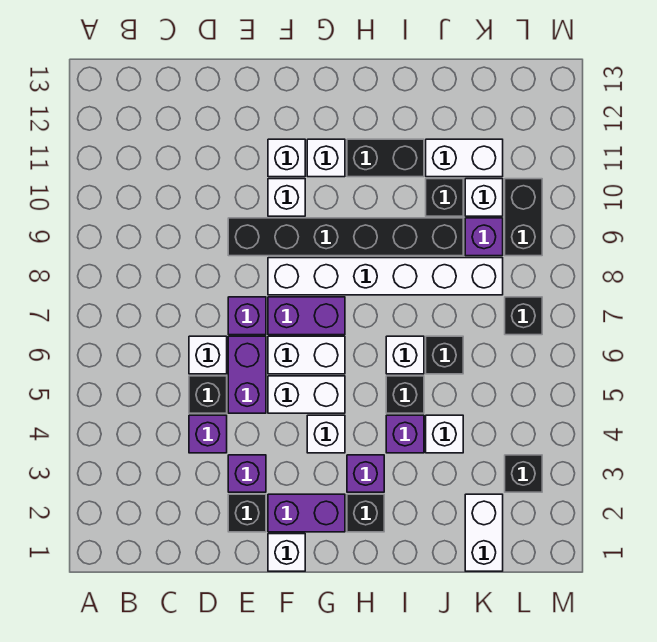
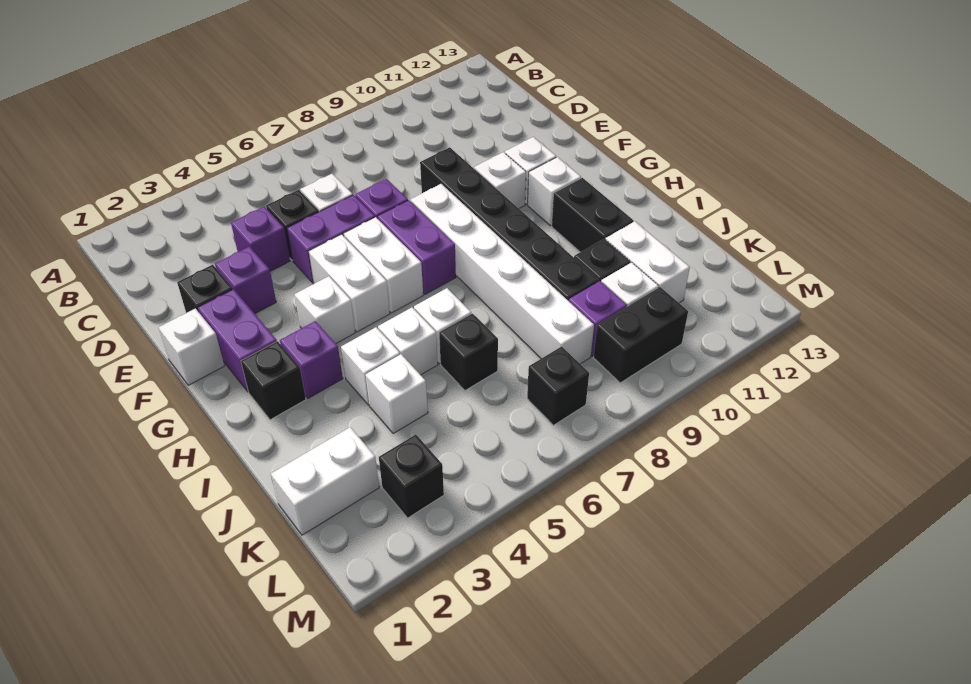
purple 1x1 brick [386,415,424,453] -> white 1x1 brick [341,327,400,405]
black 1x1 brick [386,376,424,413] -> white 1x1 brick [378,308,438,375]

